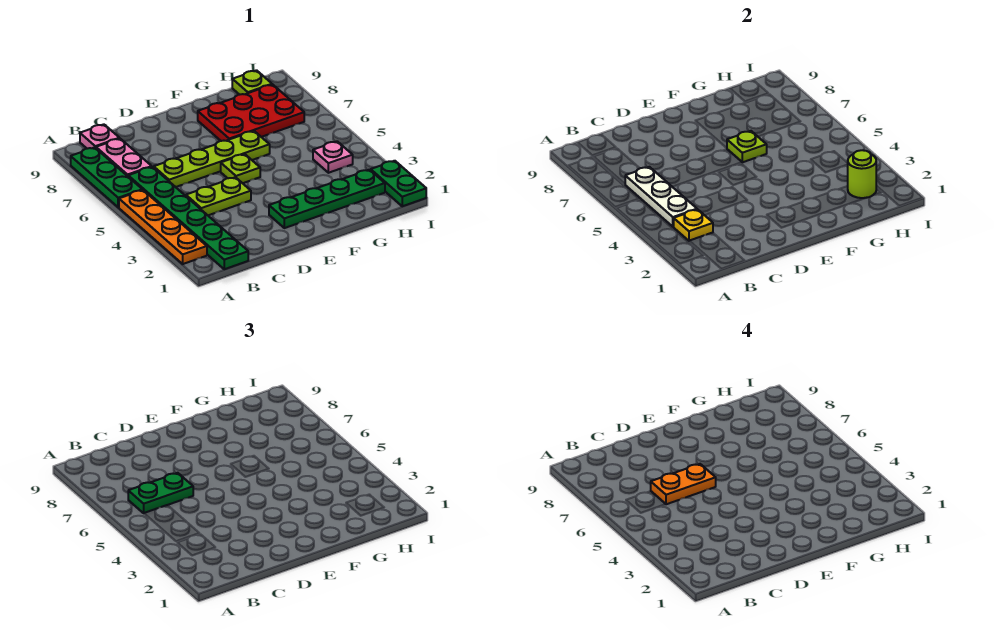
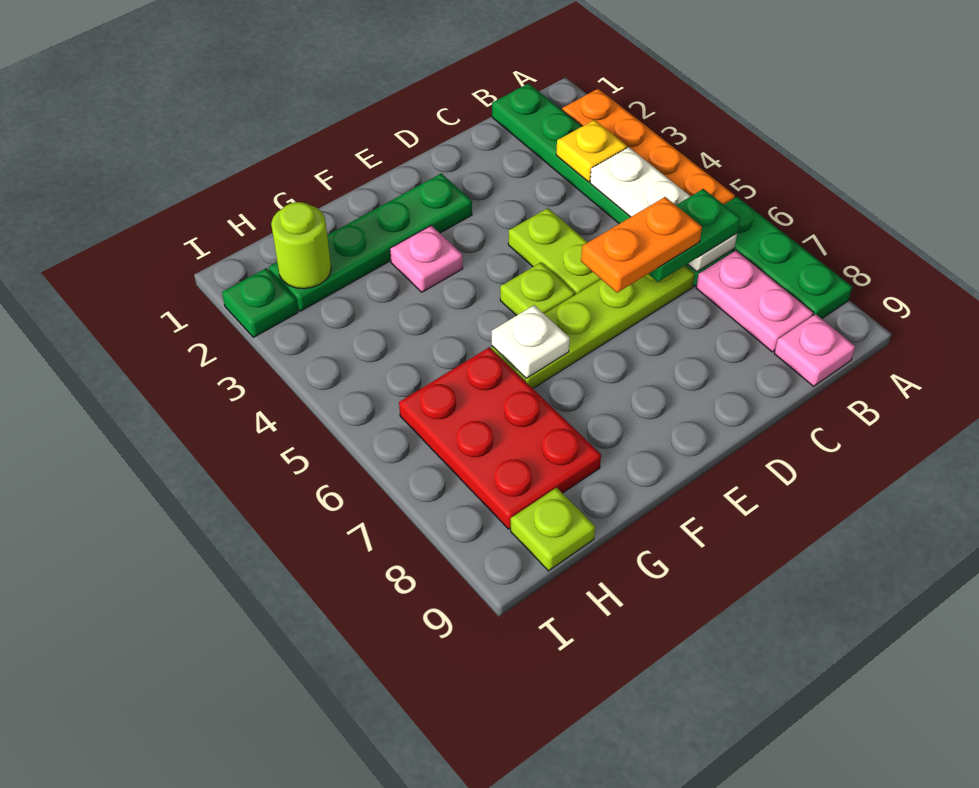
lime 1x2 plate [186,177,251,215] -> lime 1x2 plate turned to [508,208,601,295]
lime 1x1 plate [727,131,767,162] -> white 1x1 plate [492,305,570,378]
red 2x3 plate [198,85,304,141] -> red 2x3 plate turned to [399,347,601,529]
pink 1x1 plate [313,141,353,173] -> pink 1x1 plate moved to [390,226,463,292]
green 1x2 plate [371,161,426,206] -> green 1x1 plate [222,268,298,337]

